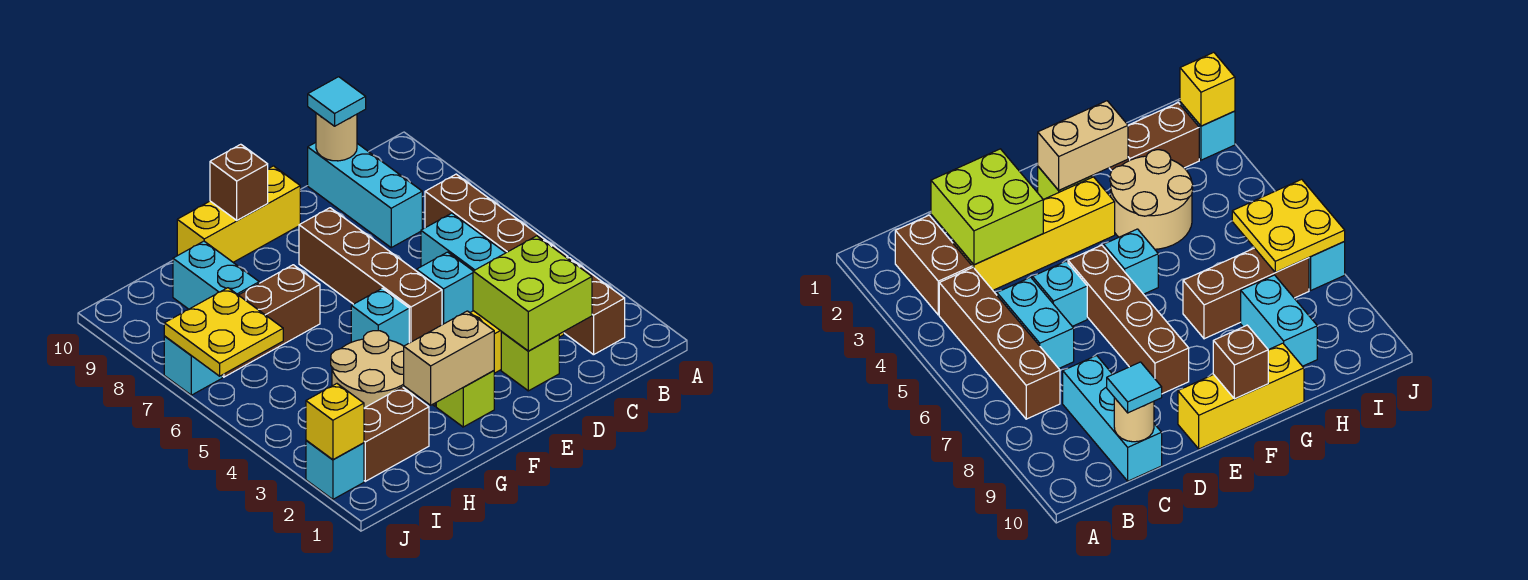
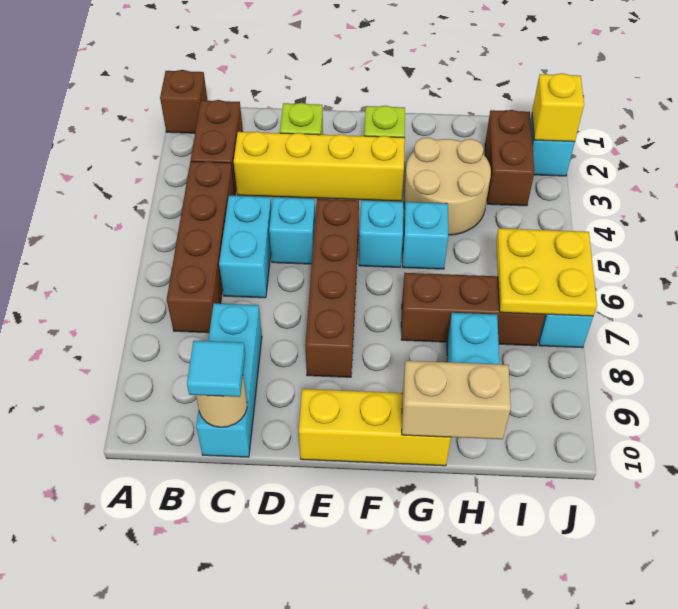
lime 2x2 brick [473,236,592,351] -> none
tan 1x2 brick [404,311,494,405] -> tan 1x2 brick moved to [402,361,511,439]
brown 1x1 brick [210,144,268,220] -> brown 1x1 brick moved to [160,70,208,133]
none -> cyan 1x1 brick [402,202,448,269]
brown 1x2 brick [364,387,429,481] -> brown 1x2 brick turned to [485,110,534,206]

